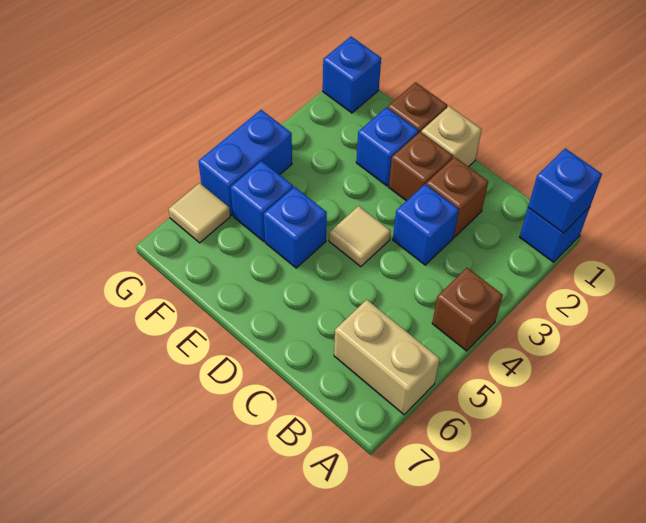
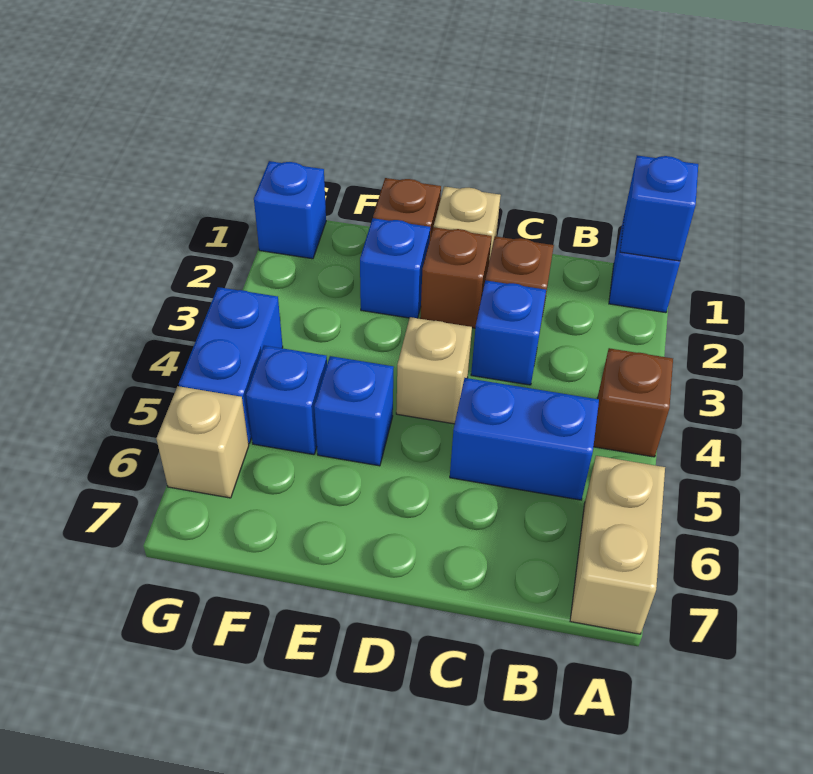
tan 1x2 brick [334,300,440,415] -> tan 1x2 brick turned to [570,456,665,634]
none -> blue 1x2 brick [450,378,599,500]
tan 1x1 tile [329,206,391,267] -> tan 1x1 brick [396,317,472,424]
tan 1x1 tile [169,183,230,243] -> tan 1x1 brick [156,386,249,498]

